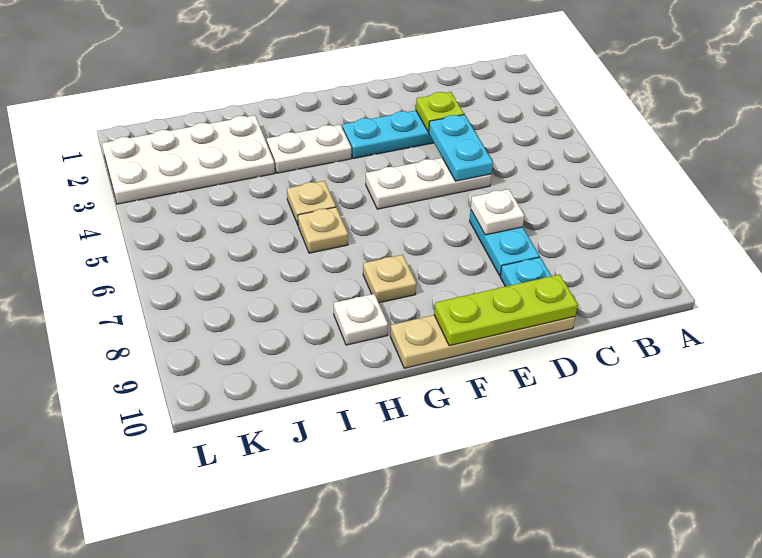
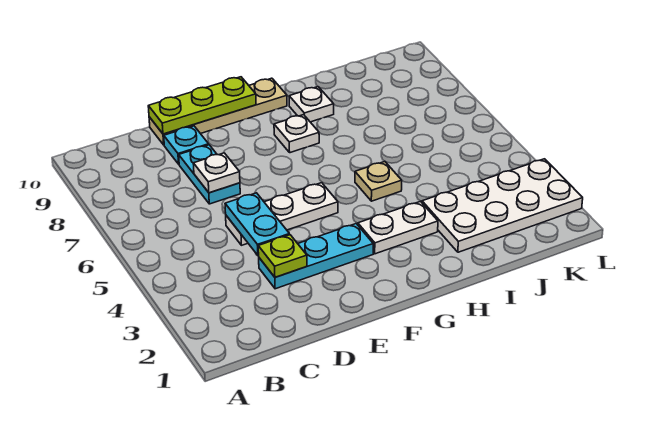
tan 1x1 plate [363,255,416,303] -> white 1x1 plate [274,115,319,153]
tan 1x1 plate [298,207,348,253] -> none

